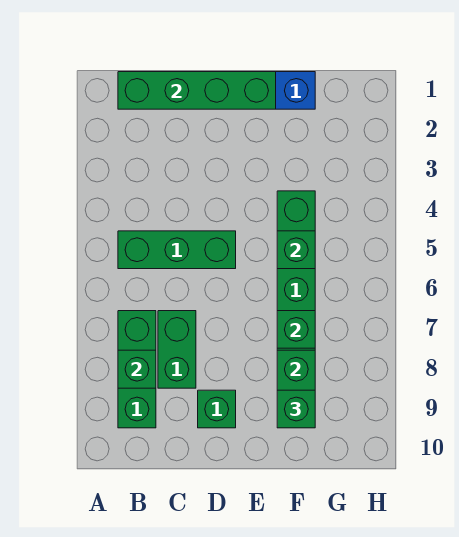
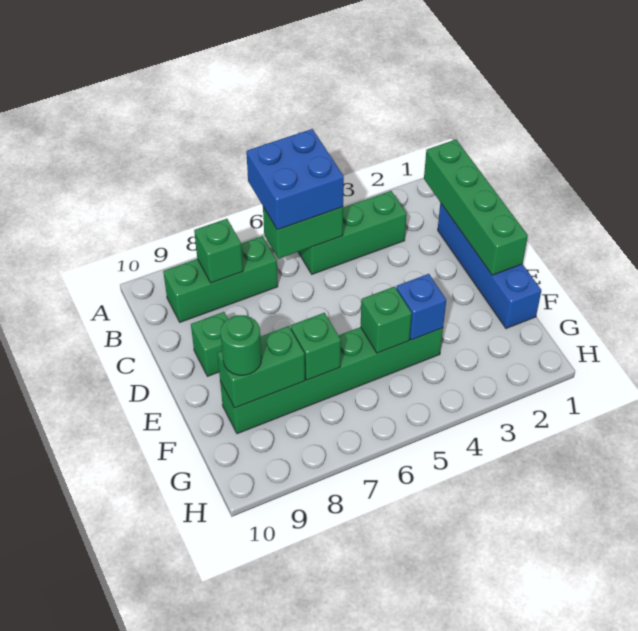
none -> blue 2x2 brick [246,129,344,230]
green 1x3 brick [118,231,236,269] -> green 1x3 brick turned to [298,191,407,274]
green 1x2 brick [158,311,196,388] -> green 1x2 brick moved to [263,207,343,259]
none -> blue 1x1 brick [396,274,446,340]
green 1x1 brick [277,390,315,428] -> green 1x1 round brick [221,315,262,375]

